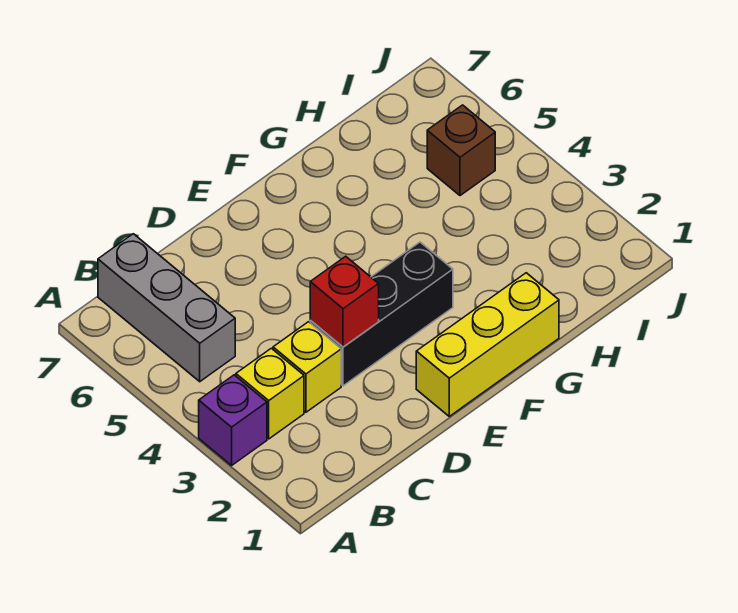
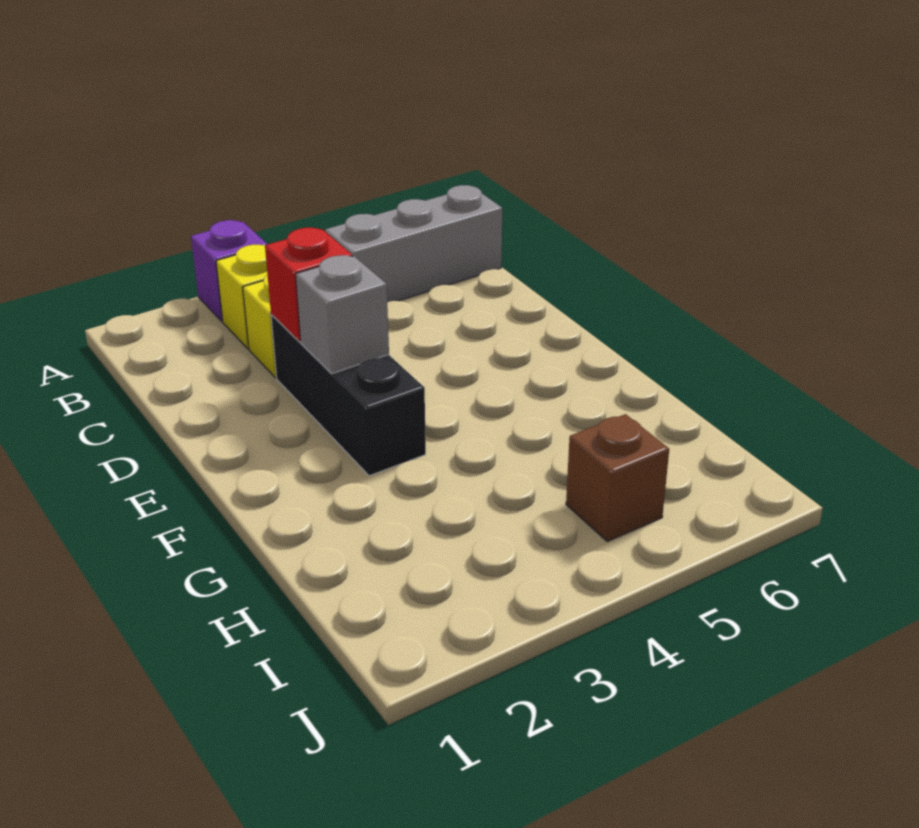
yellow 1x3 brick [416,273,559,416] -> none
none -> grey 1x1 brick [296,255,389,373]

